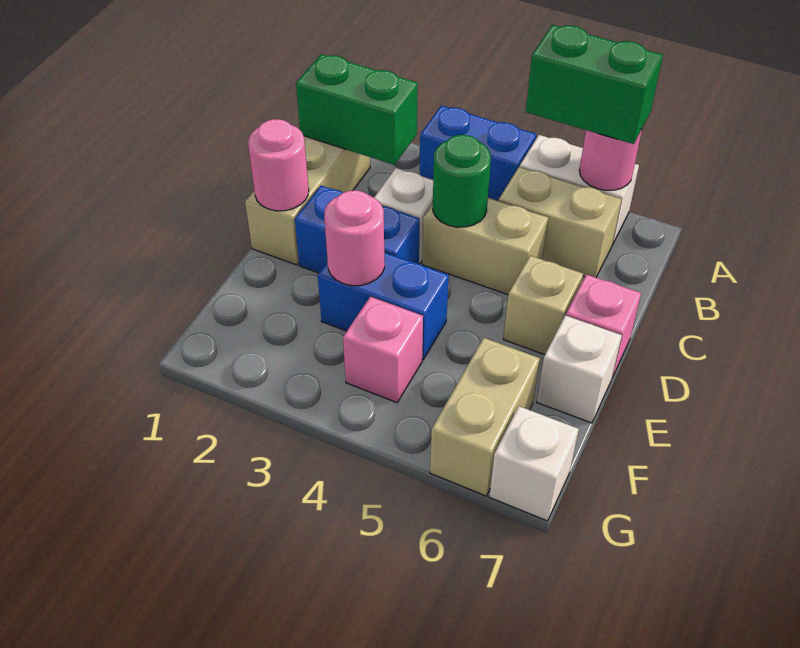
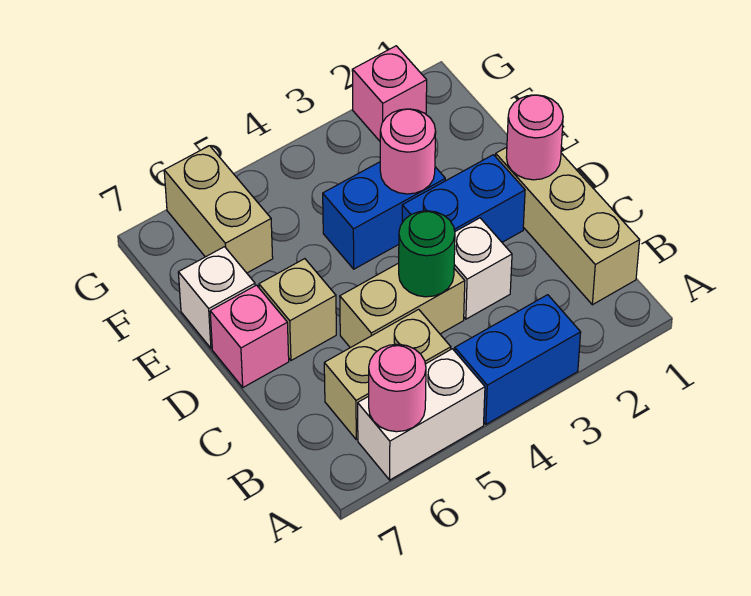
green 1x2 brick [526,25,663,144] -> none
green 1x2 brick [296,54,418,165] -> none
pink 1x1 brick [343,297,423,403] -> pink 1x1 brick moved to [352,46,427,141]
white 1x1 brick [489,406,579,521] -> none

